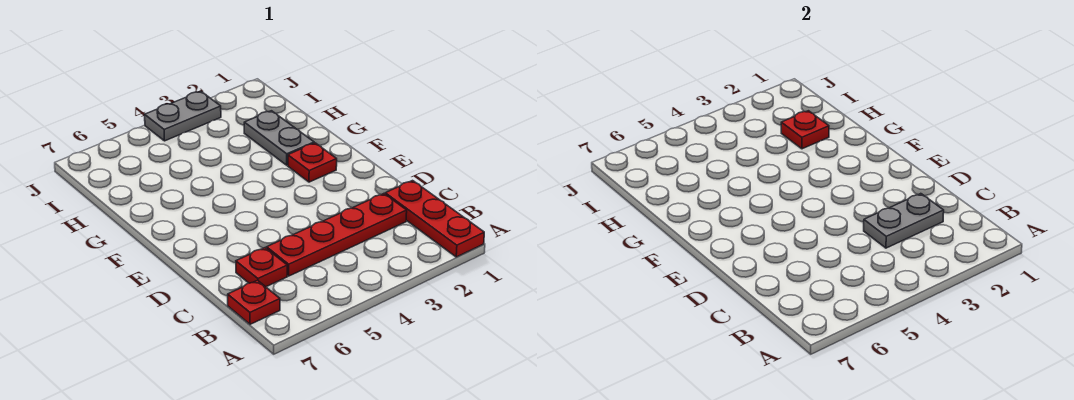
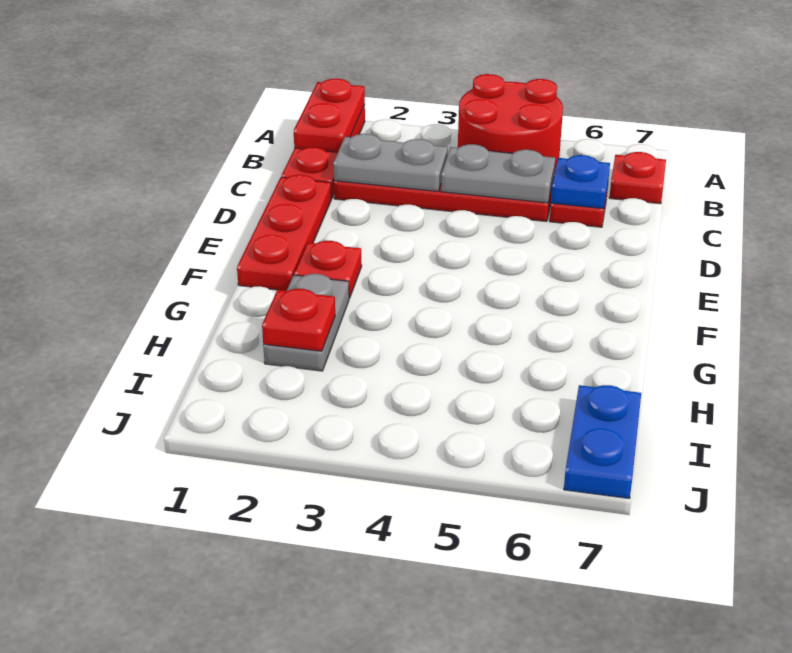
none -> red 1x2 plate [294,79,365,152]
none -> red 2x2 round brick [458,74,563,174]
none -> blue 1x1 plate [551,155,610,209]
none -> red 1x3 plate [237,175,331,291]
none -> blue 1x2 plate [564,385,641,499]
grey 1x2 plate [145,91,221,141] -> grey 1x2 plate moved to [441,144,555,203]

